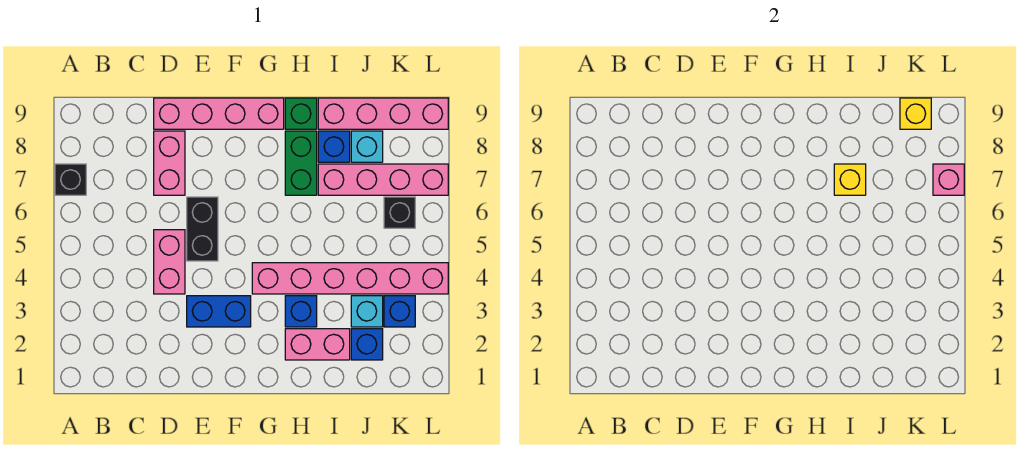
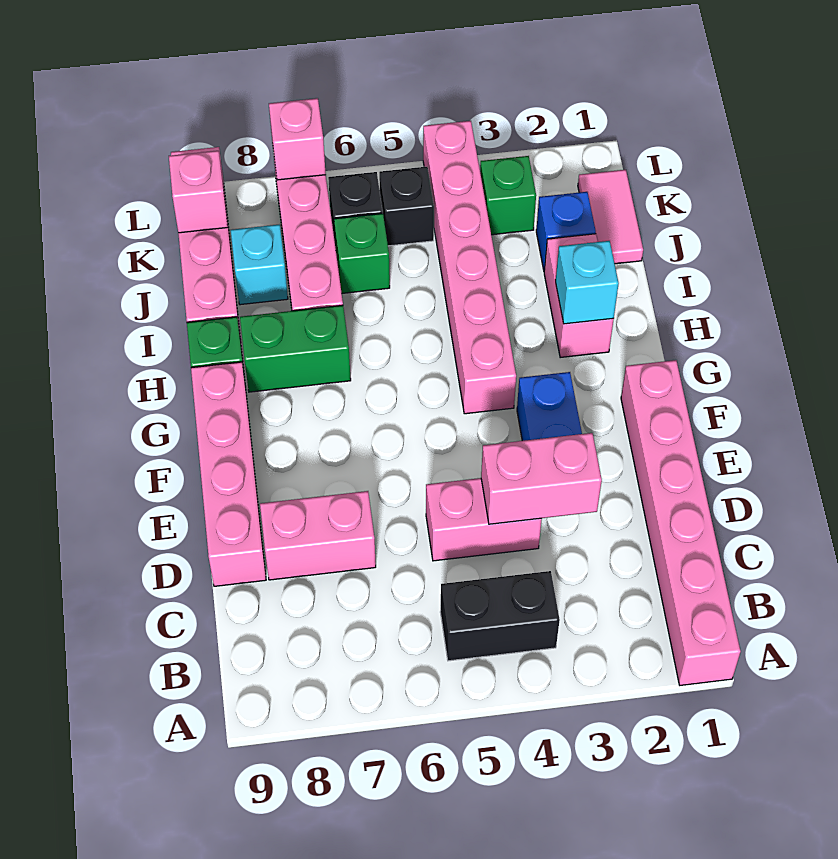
none -> pink 1x6 brick [621,360,741,685]
black 1x1 brick [55,164,86,195] -> black 1x1 brick moved to [379,167,434,246]
none -> pink 1x2 brick [481,433,602,524]
black 1x2 brick [187,197,218,261] -> black 1x2 brick moved to [440,571,560,661]
blue 1x1 brick [285,296,317,327] -> none
yellow 1x1 brick [834,164,866,195] -> none
blue 1x1 brick [318,131,350,162] -> none
none -> pink 1x2 tile [578,170,643,264]
cyan 1x1 brick [351,296,383,327] -> cyan 1x1 brick moved to [556,241,619,324]
none -> green 1x1 brick [334,214,390,293]
blue 1x1 brick [384,296,415,327] -> green 1x1 brick [480,156,536,235]
yellow 1x1 brick [900,98,931,129] -> pink 1x1 brick [169,151,228,233]

